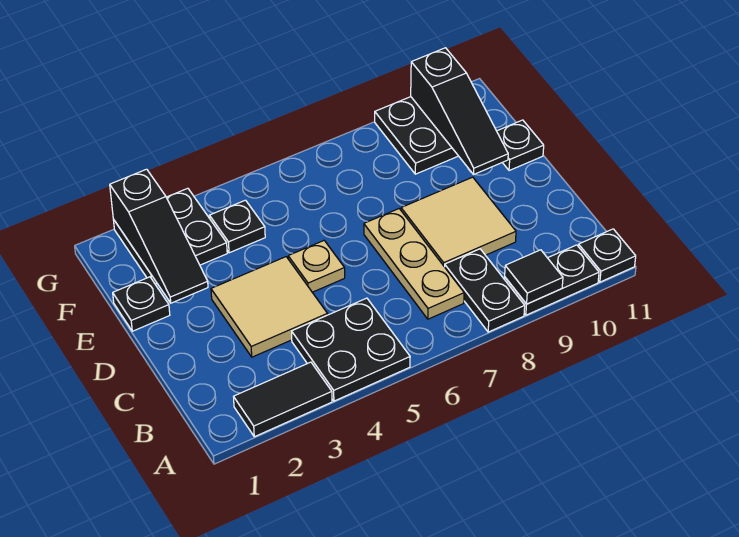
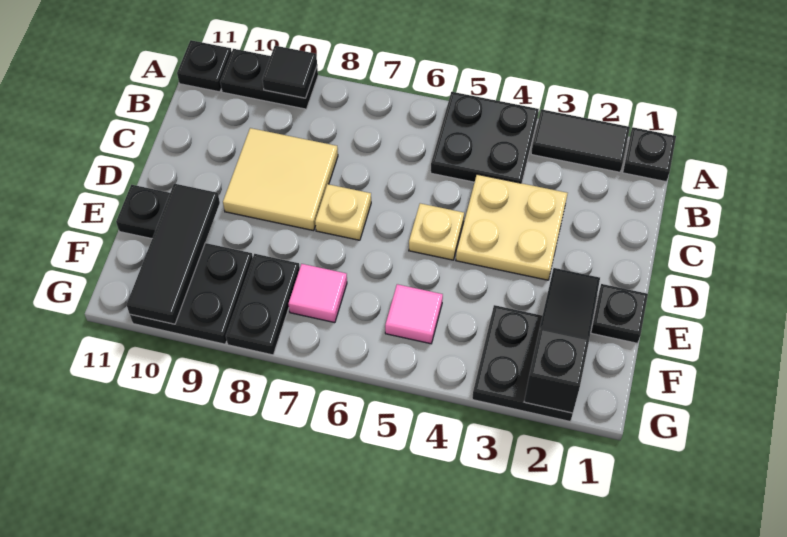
black 1x2 plate [445,249,525,332] -> black 1x2 plate moved to [226,254,300,355]
tan 1x3 plate [364,209,464,319] -> tan 1x1 plate [315,184,371,240]
tan 2x2 tile [211,257,328,357] -> tan 2x2 plate [456,174,568,280]
black 1x3 slope [411,48,508,174] -> black 1x3 tile [127,184,220,324]
black 1x1 plate [210,200,265,253] -> black 1x1 plate moved to [623,127,676,182]
none -> pink 1x1 tile [385,284,443,344]
none -> pink 1x1 tile [289,264,347,323]

